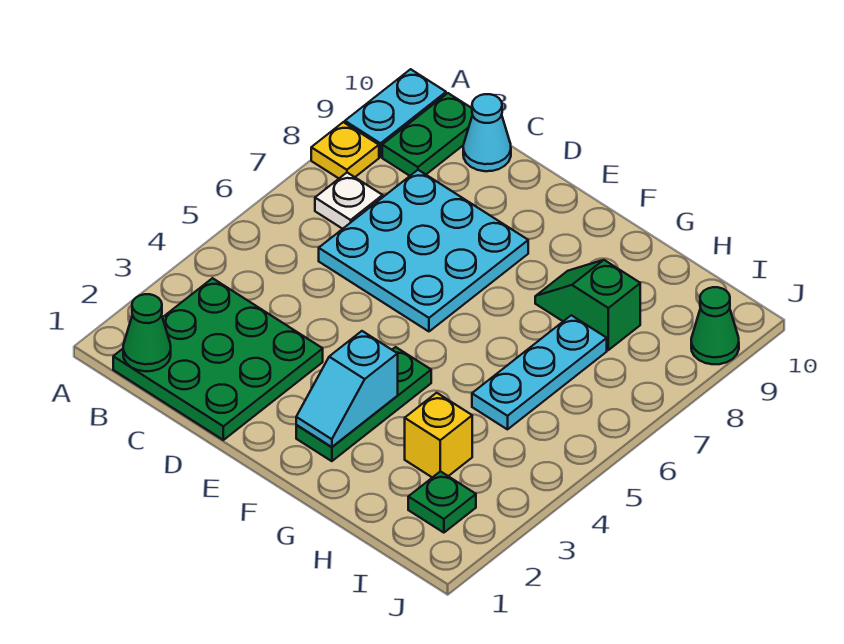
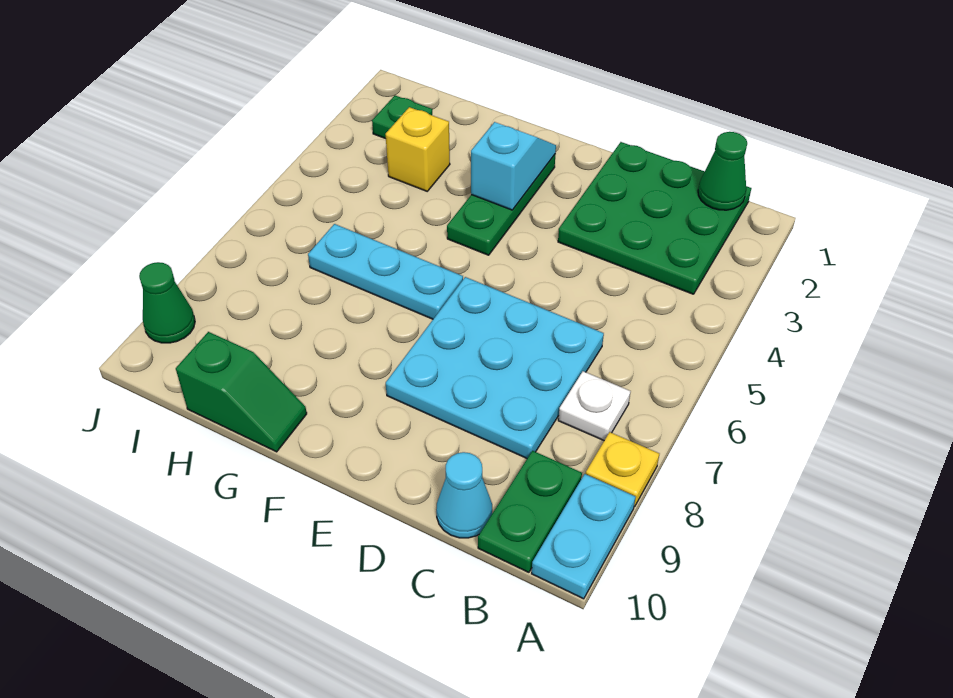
green 1x2 slope [535,260,640,350] -> green 1x2 slope moved to [176,332,307,452]
cyan 1x3 plate [472,315,607,429] -> cyan 1x3 plate turned to [308,224,463,319]

